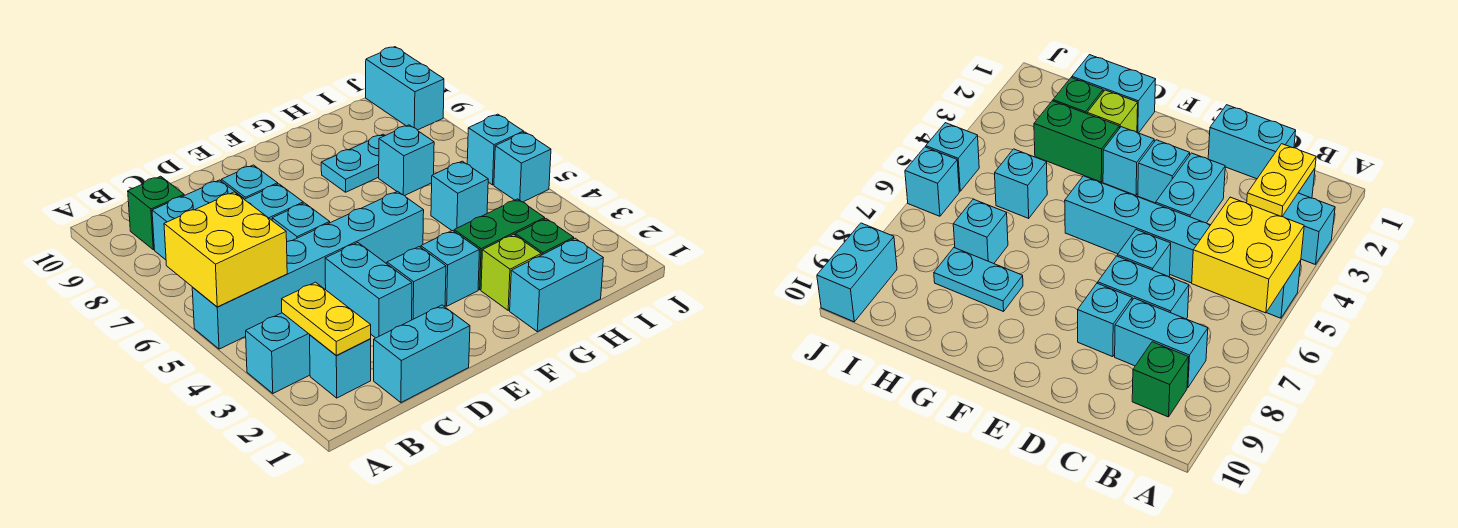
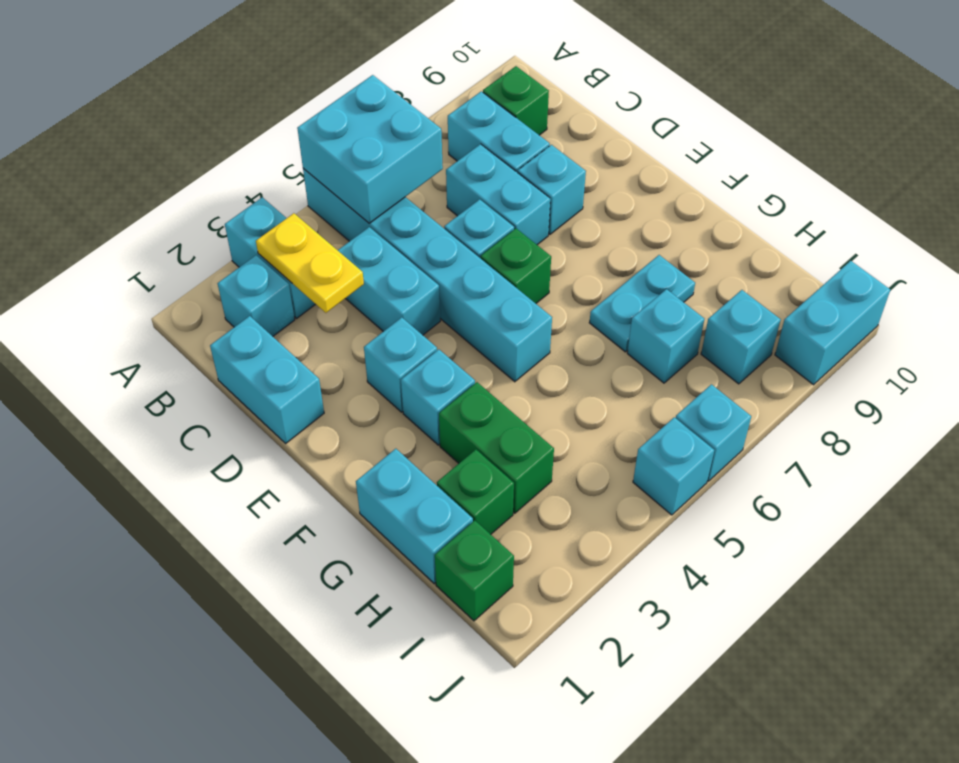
yellow 2x2 brick [164,192,287,307] -> cyan 2x2 brick [297,75,443,223]
yellow 1x2 plate [282,282,371,355] -> yellow 1x2 plate turned to [256,213,364,313]
cyan 1x2 brick [325,243,412,338] -> cyan 1x2 brick turned to [338,227,440,335]
none -> green 1x1 brick [481,228,551,303]
lime 1x1 brick [481,234,541,310] -> none
cyan 1x2 plate [321,134,385,192] -> cyan 1x2 plate turned to [589,255,695,352]
cyan 1x1 brick [431,161,488,231] -> cyan 1x1 brick moved to [701,290,781,384]
none -> green 1x1 brick [435,520,514,621]

